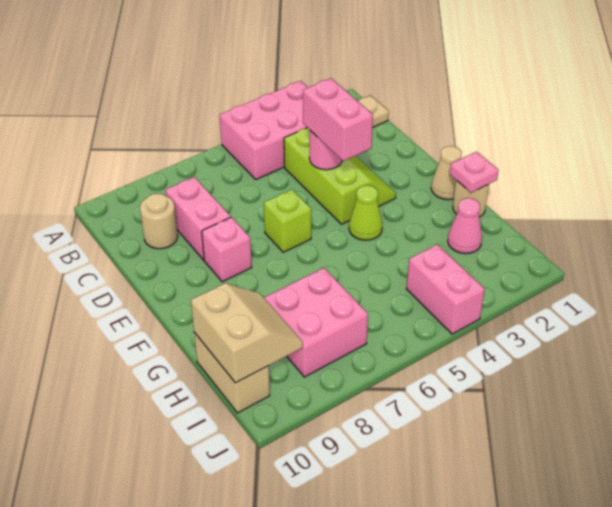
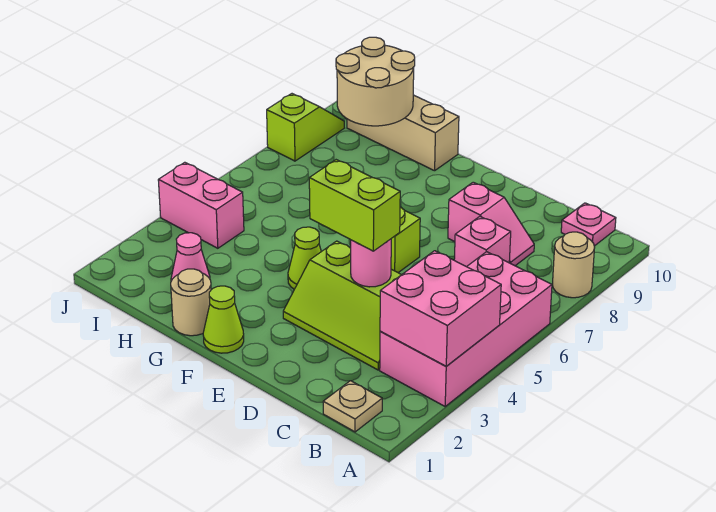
pink 2x3 brick [220,81,308,179] -> pink 2x4 brick [380,252,552,406]
pink 1x2 brick [165,177,231,260] -> pink 1x2 slope [448,182,534,266]
tan 1x1 round brick [140,193,178,249] -> tan 1x1 round brick moved to [552,232,595,298]
pink 1x2 brick [303,78,373,161] -> lime 1x2 brick [309,160,400,251]
pink 1x1 brick [202,217,252,282] -> pink 1x1 brick moved to [454,216,511,267]
tan 1x1 cone [431,146,462,200] -> lime 1x1 cone [203,286,244,353]
pink 1x1 plate [450,152,499,193] -> pink 1x1 plate moved to [561,203,616,246]
pink 2x2 brick [264,268,368,377] -> pink 2x2 brick moved to [380,251,501,366]
tan 2x2 slope [191,283,303,383] -> tan 2x2 round brick [336,37,415,126]
tan 1x2 brick [194,332,270,413] -> tan 1x3 brick [347,95,459,171]
none -> lime 1x2 slope [267,94,344,161]

